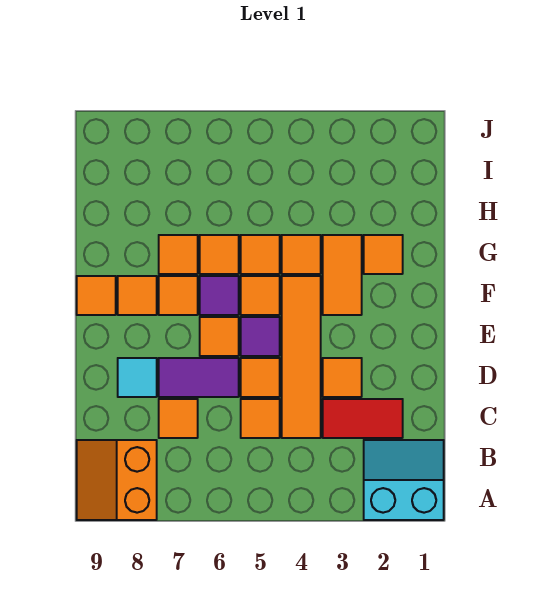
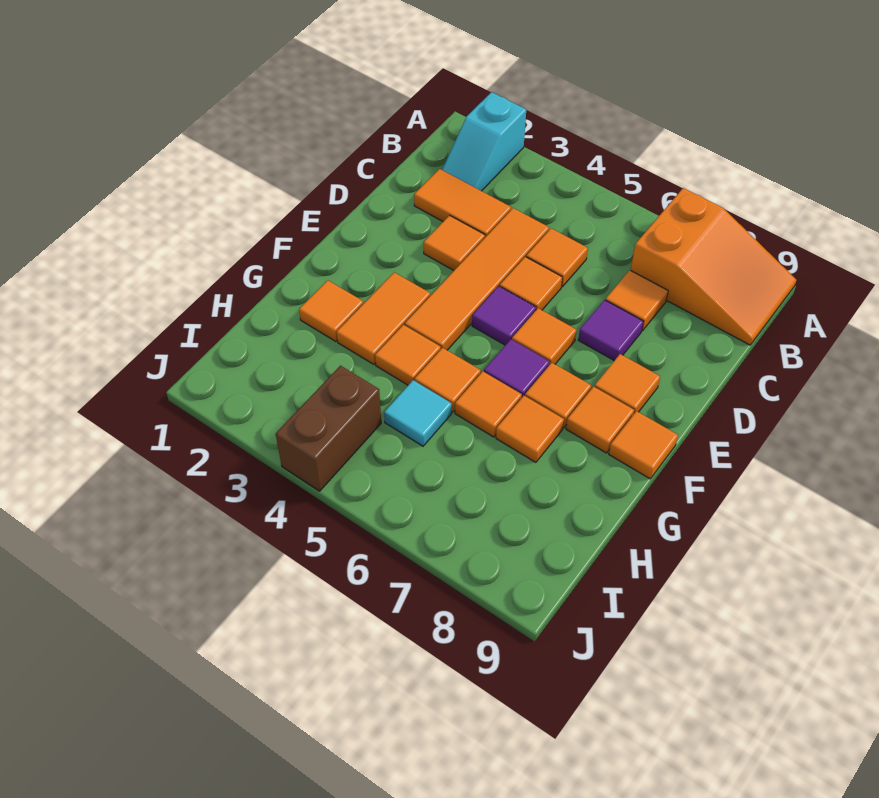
cyan 2x2 slope [364,440,444,520] -> cyan 1x2 slope [442,92,526,191]
orange 2x2 slope [77,440,157,520] -> orange 2x3 slope [631,188,796,345]
red 1x2 tile [323,399,403,438] -> orange 1x2 tile [414,169,511,237]
purple 1x2 tile [159,358,239,397] -> purple 1x1 tile [578,300,643,361]
cyan 1x1 tile [118,358,157,397] -> cyan 1x1 tile moved to [384,380,452,446]
orange 1x1 tile [241,276,280,315] -> orange 1x1 tile moved to [595,354,660,415]
none -> brown 1x2 brick [276,366,381,491]

